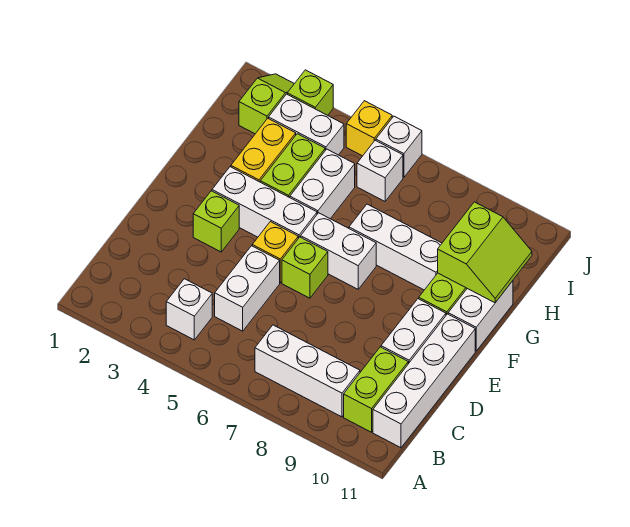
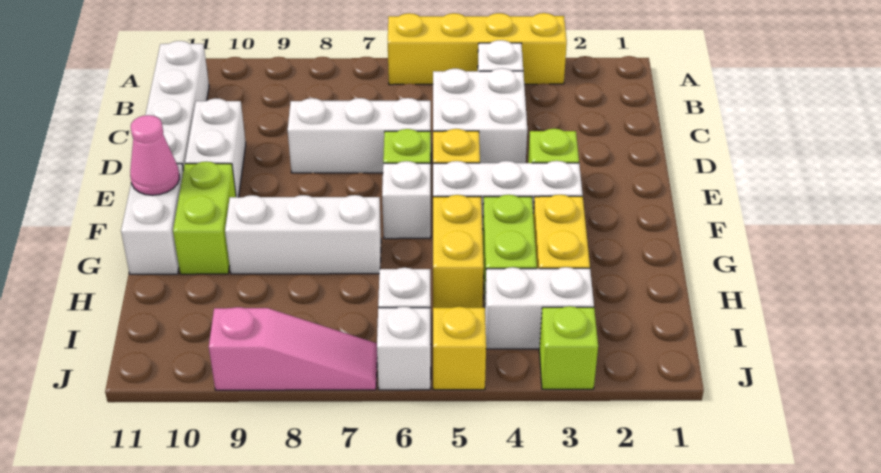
none -> yellow 1x4 brick [388,13,567,85]
white 1x3 brick [255,325,360,417] -> white 1x3 brick moved to [288,98,431,173]
lime 1x2 brick [344,347,408,432] -> none
white 1x2 brick [215,246,280,331] -> white 2x2 brick [433,68,527,163]
white 1x2 brick [301,213,376,289] -> white 1x1 brick [382,161,431,239]
none -> pink 1x1 cone [130,115,179,195]
white 1x2 brick [290,149,355,219] -> yellow 1x2 brick [433,195,484,308]
lime 2x2 slope [438,202,532,303] -> none
lime 1x2 slope [239,74,294,134] -> none
none -> pink 1x3 slope [209,307,377,390]

